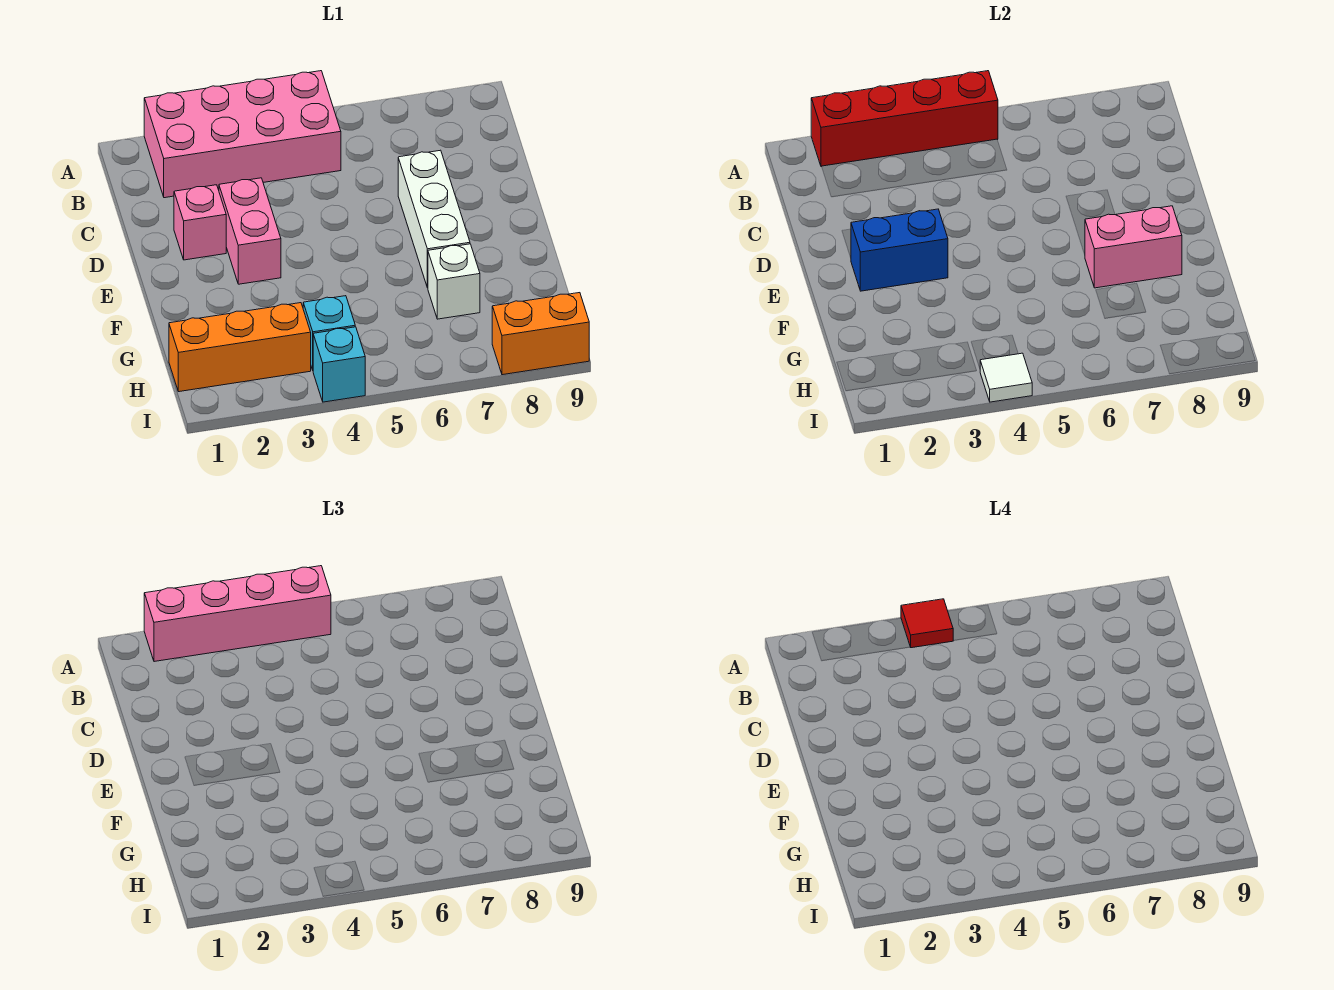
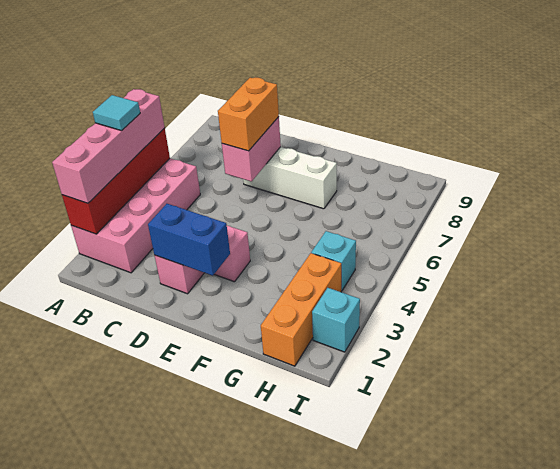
red 1x1 tile [901,599,954,648] -> cyan 1x1 tile [93,95,140,131]
blue 1x2 brick [851,209,948,291] -> blue 1x2 brick turned to [148,204,230,276]
pink 1x2 brick [1085,206,1182,288] -> pink 1x2 brick moved to [222,117,281,182]
white 1x1 brick [428,244,480,319] -> none
cyan 1x1 brick [313,327,365,402] -> cyan 1x1 brick moved to [312,288,360,352]
white 1x1 tile [980,353,1032,402] -> none
orange 1x2 brick [492,293,589,375] -> orange 1x2 brick moved to [218,78,279,151]

